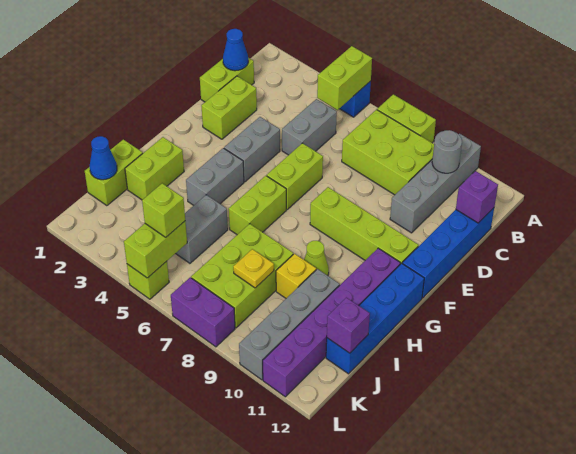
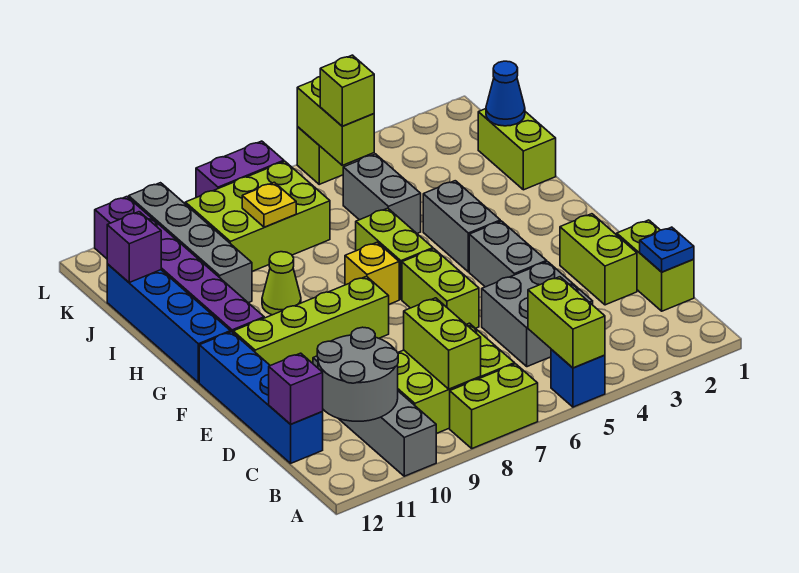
grey 1x1 round brick [432,130,462,173] -> grey 2x2 round brick [317,327,398,421]
blue 1x1 cone [223,29,248,71] -> blue 1x1 plate [640,227,694,272]
grey 1x2 brick [282,99,337,155] -> grey 2x2 brick [482,262,593,367]
lime 1x2 brick [125,137,184,200] -> lime 1x2 brick moved to [404,298,481,389]
lime 2x3 brick [191,224,293,328] -> lime 2x3 brick turned to [185,161,330,272]
yellow 1x1 brick [276,254,316,298] -> yellow 1x1 brick moved to [345,242,399,304]

